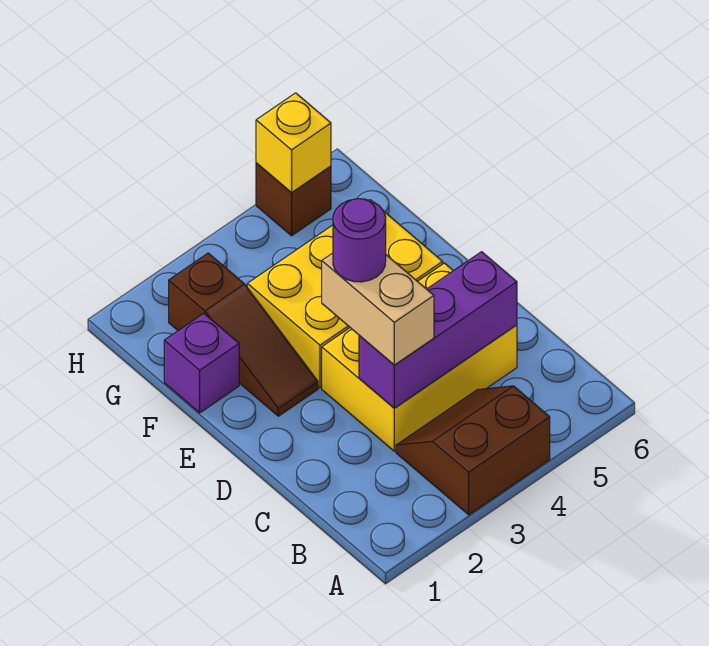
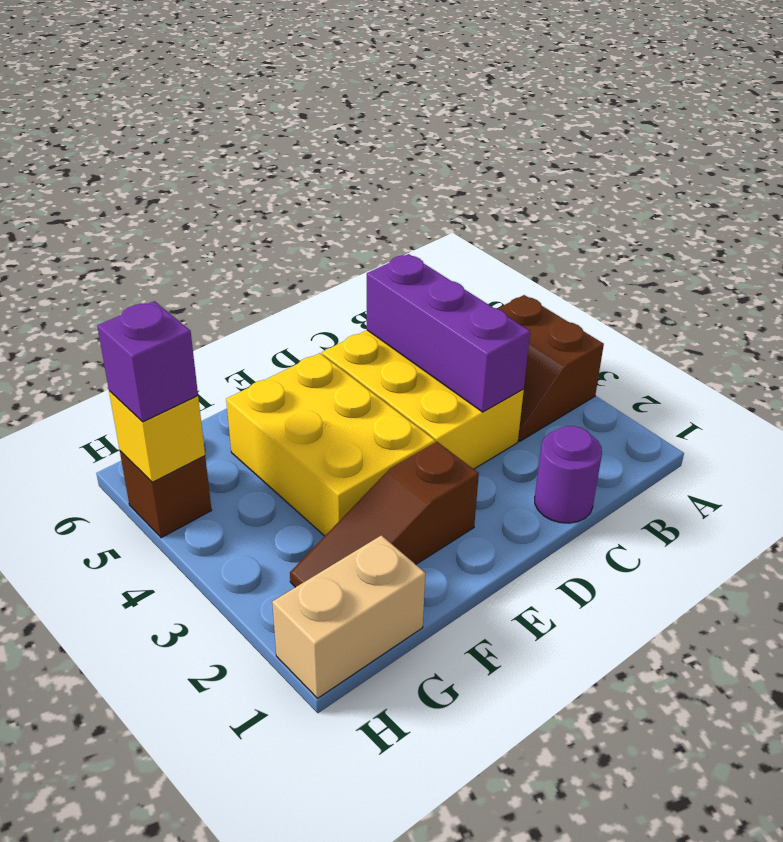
tan 1x2 brick [322,253,434,365] -> tan 1x2 brick moved to [272,535,425,698]
purple 1x1 round brick [333,199,386,282] -> purple 1x1 round brick moved to [535,426,602,523]
brown 1x3 slope [169,253,318,416] -> brown 1x3 slope turned to [290,442,479,587]
purple 1x1 brick [164,313,239,413] -> purple 1x1 brick moved to [97,301,198,422]

